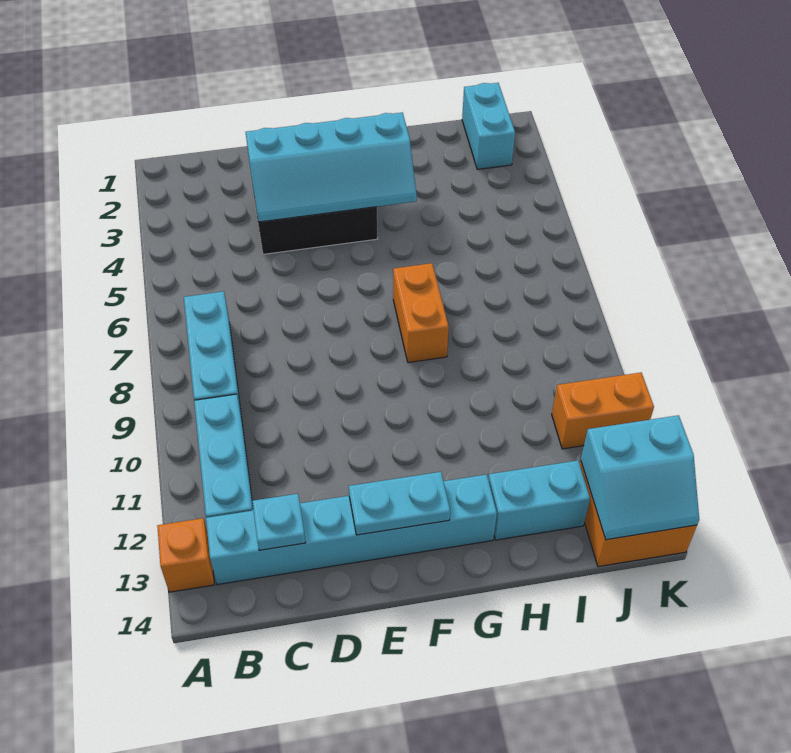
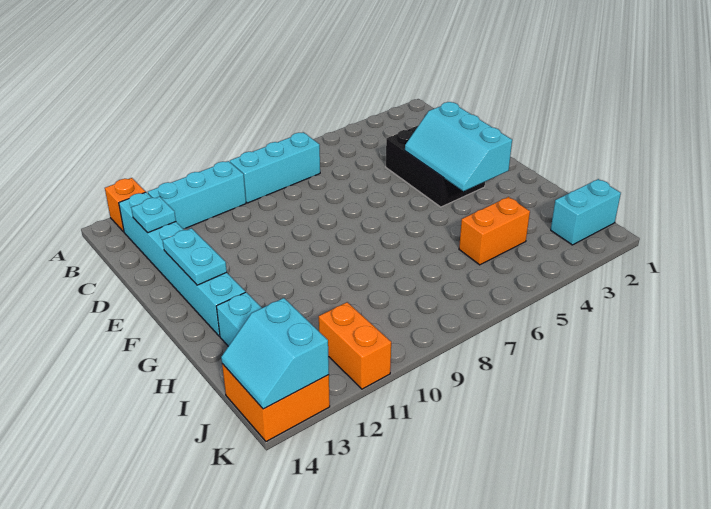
cyan 2x4 slope [246,113,417,222] -> cyan 2x3 slope [405,102,512,191]
orange 1x2 brick [393,263,449,363] -> orange 1x2 brick moved to [459,197,530,265]

